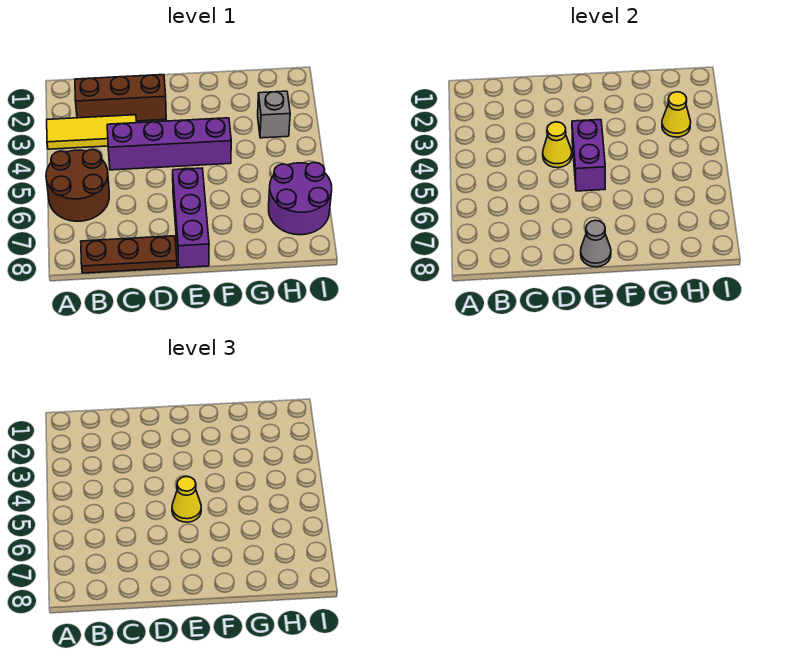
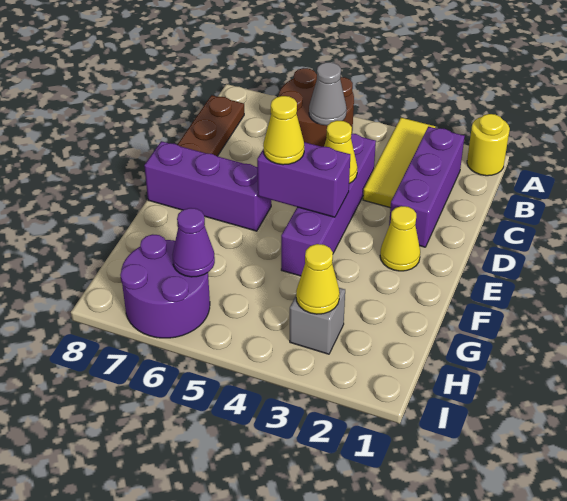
none -> yellow 1x1 round brick [467,114,510,176]
brown 1x3 brick [75,75,166,121] -> purple 1x3 brick [389,127,465,247]
none -> yellow 1x1 cone [380,206,420,271]
grey 1x1 cone [581,221,611,267] -> grey 1x1 cone moved to [309,62,347,126]
none -> purple 1x1 cone [172,208,215,277]

